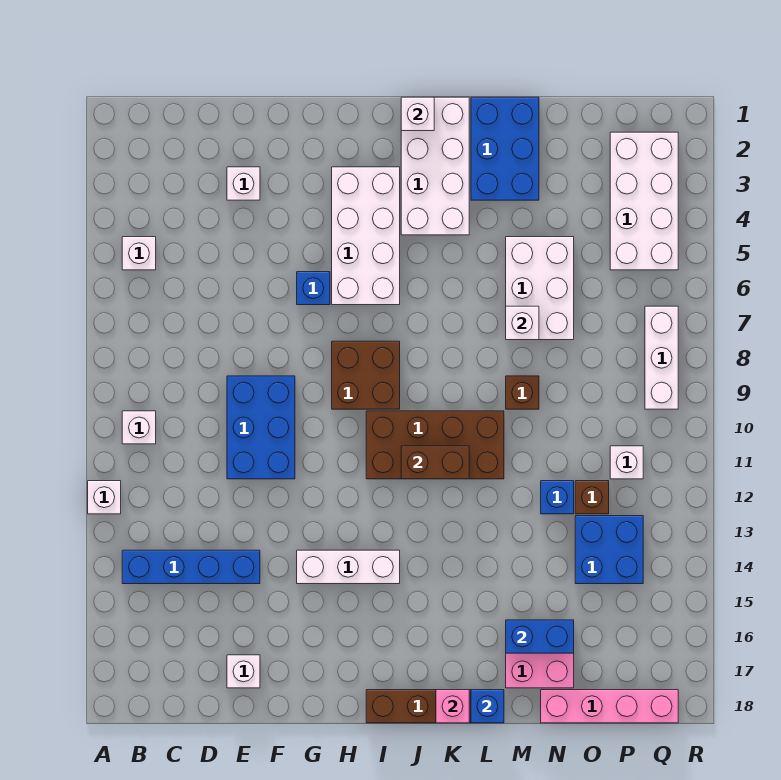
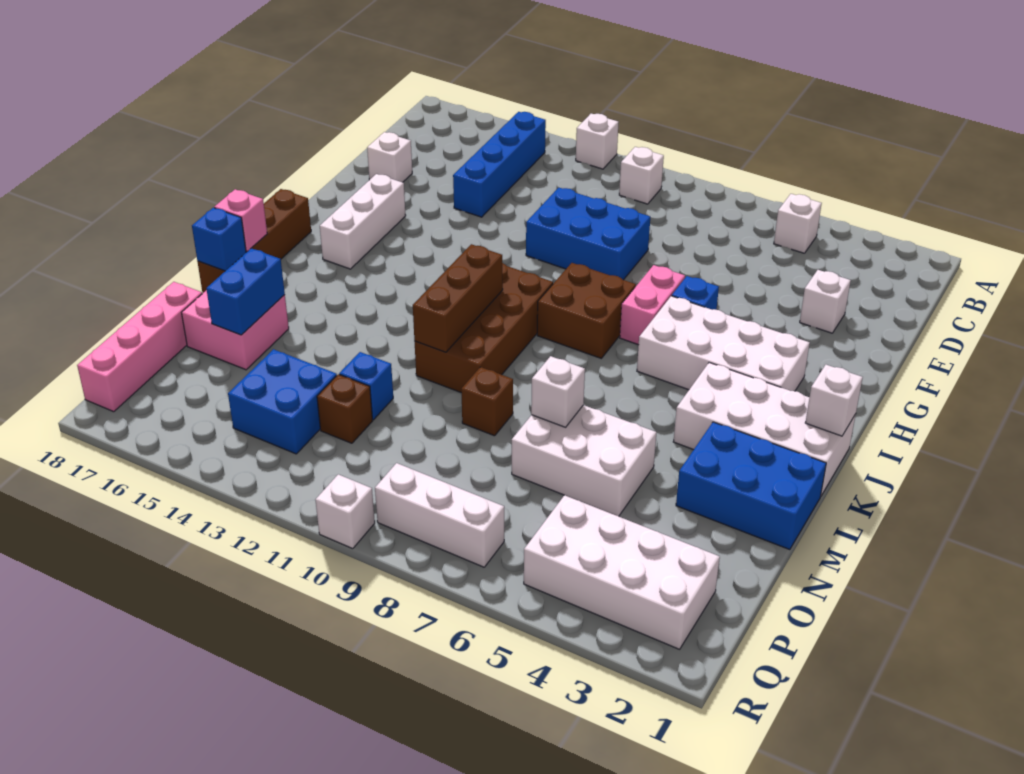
none -> pink 1x2 brick [620,265,685,345]
white 1x3 brick [297,550,400,584] -> white 1x3 brick moved to [320,174,406,269]
brown 1x2 brick [401,446,469,479] -> brown 1x3 brick [413,244,503,352]
white 1x1 brick [610,446,643,479] -> white 1x1 brick moved to [315,474,375,549]

